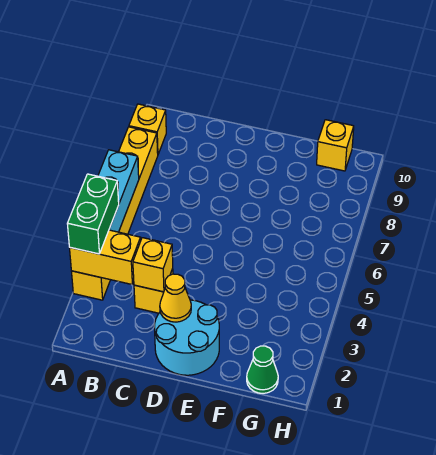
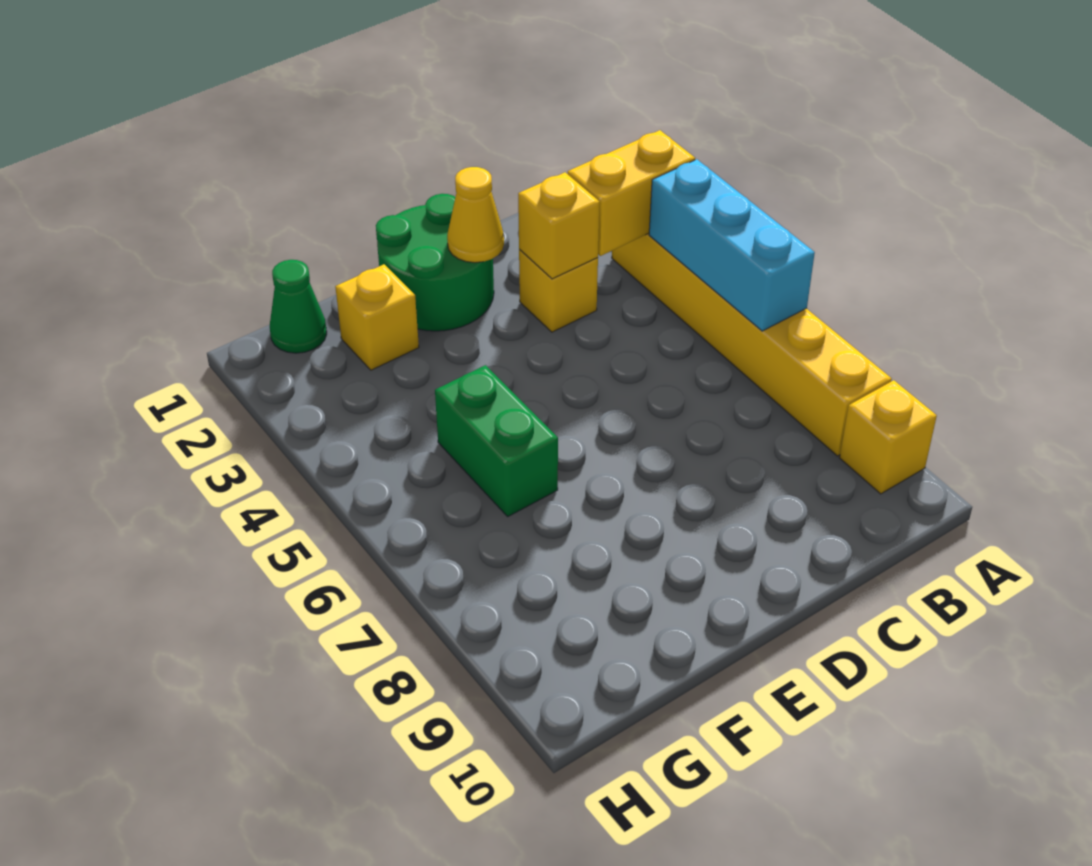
green 1x2 brick [67,174,119,254] -> green 1x2 brick moved to [435,365,558,516]
cyan 2x2 round brick [155,300,219,375] -> green 2x2 round brick [376,194,494,331]
yellow 1x1 brick [317,120,354,171] -> yellow 1x1 brick moved to [335,264,419,370]

